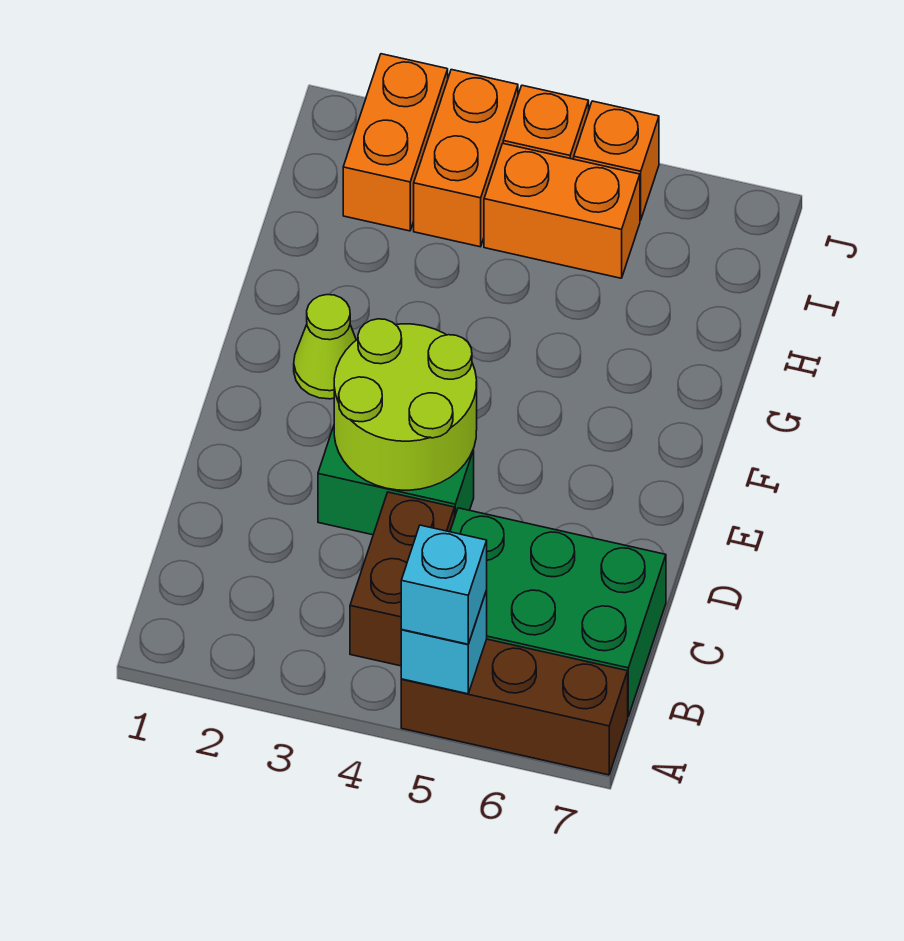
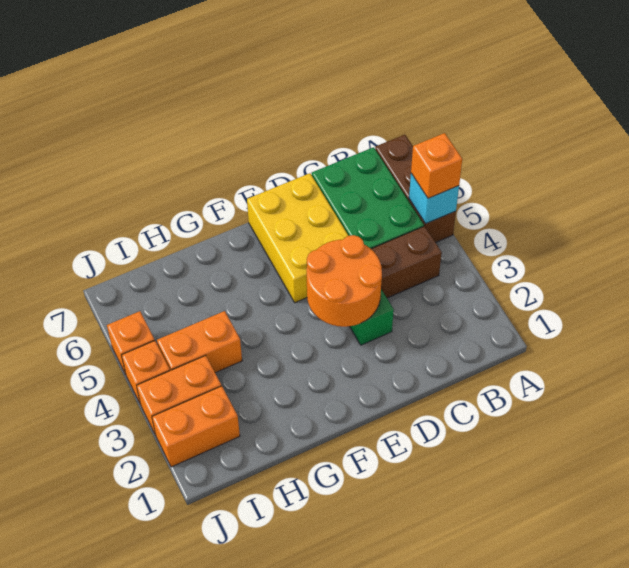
cyan 1x1 brick [401,525,487,644] -> orange 1x1 brick [411,133,462,198]
lime 2x2 round brick [334,319,477,490] -> orange 2x2 round brick [307,235,382,327]
none -> yellow 2x3 brick [247,173,348,303]
lime 1x1 cone [294,295,356,399] -> none
orange 1x2 brick [484,144,640,278] -> orange 1x2 brick turned to [157,311,242,373]

